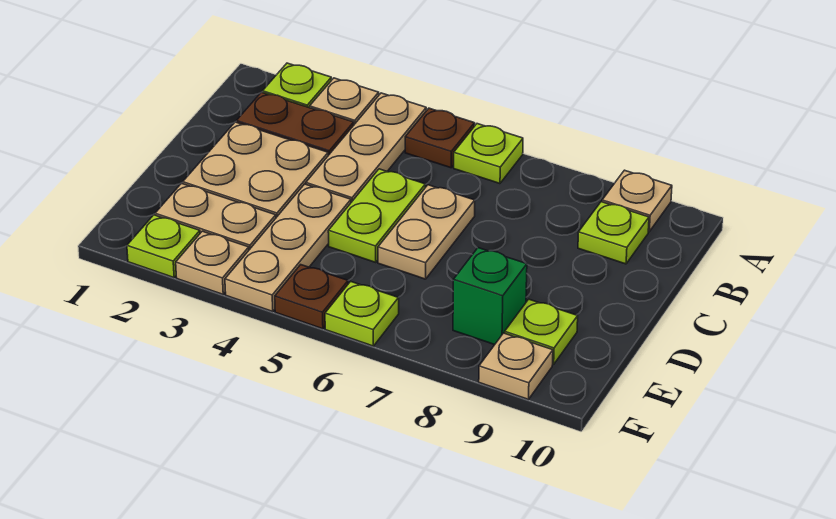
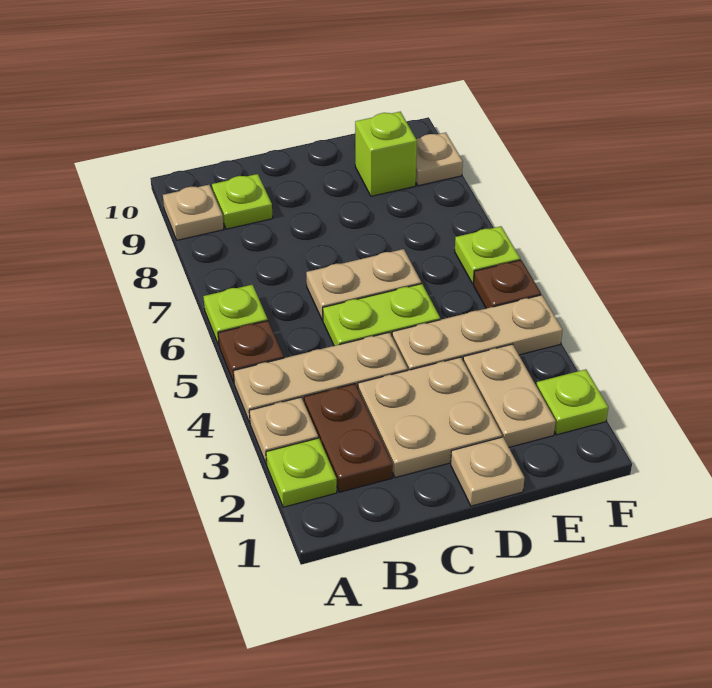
green 1x1 brick [453,248,527,345] -> none
lime 1x1 plate [505,299,578,365] -> lime 1x1 brick [355,112,417,196]
tan 1x1 plate [176,231,249,294] -> tan 1x1 plate moved to [451,437,525,506]

